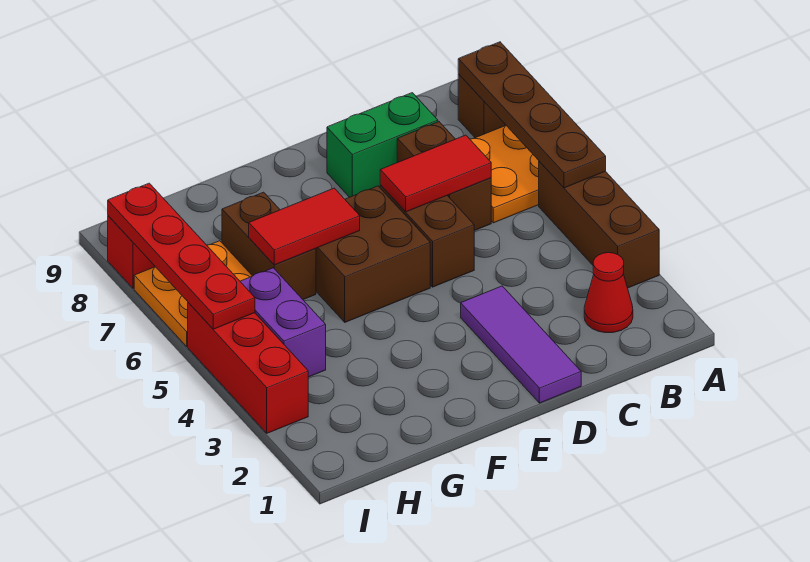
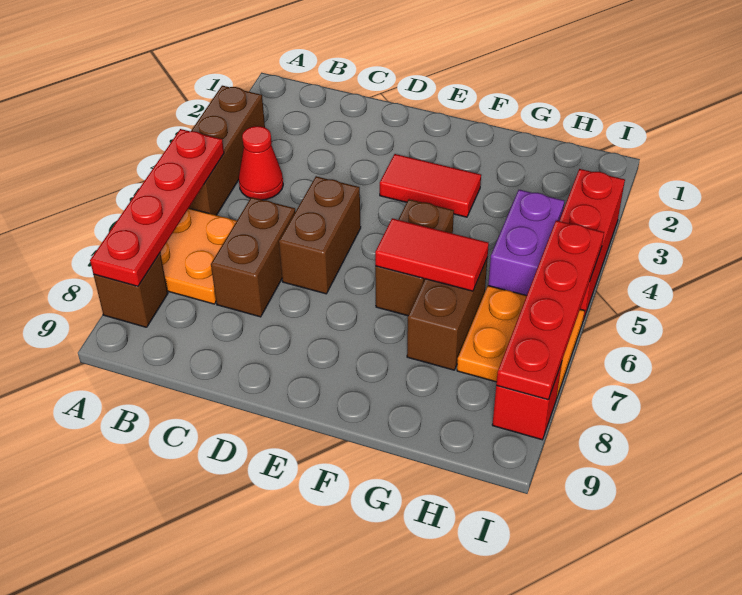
brown 1x4 plate [458,42,606,188] -> red 1x4 plate [90,129,224,286]
red 1x1 cone [584,253,633,333] -> red 1x1 cone moved to [239,126,283,200]
red 1x2 tile [380,135,491,212] -> red 1x2 tile moved to [380,154,481,217]
green 1x2 brick [327,93,438,197] -> none
purple 1x3 tile [461,286,581,403] -> none
brown 2x2 brick [316,186,430,322] -> brown 1x2 brick [375,199,454,316]

